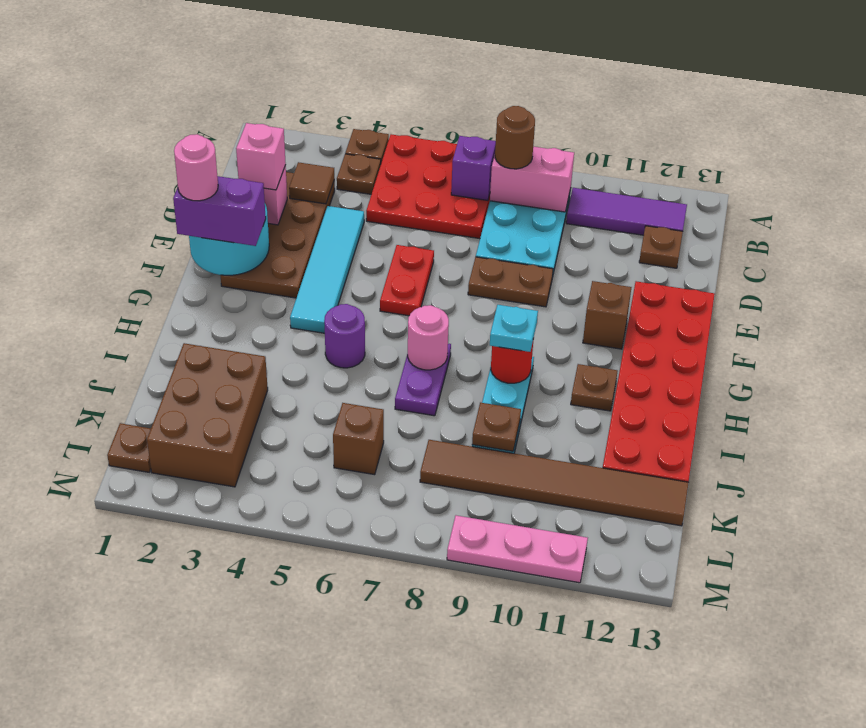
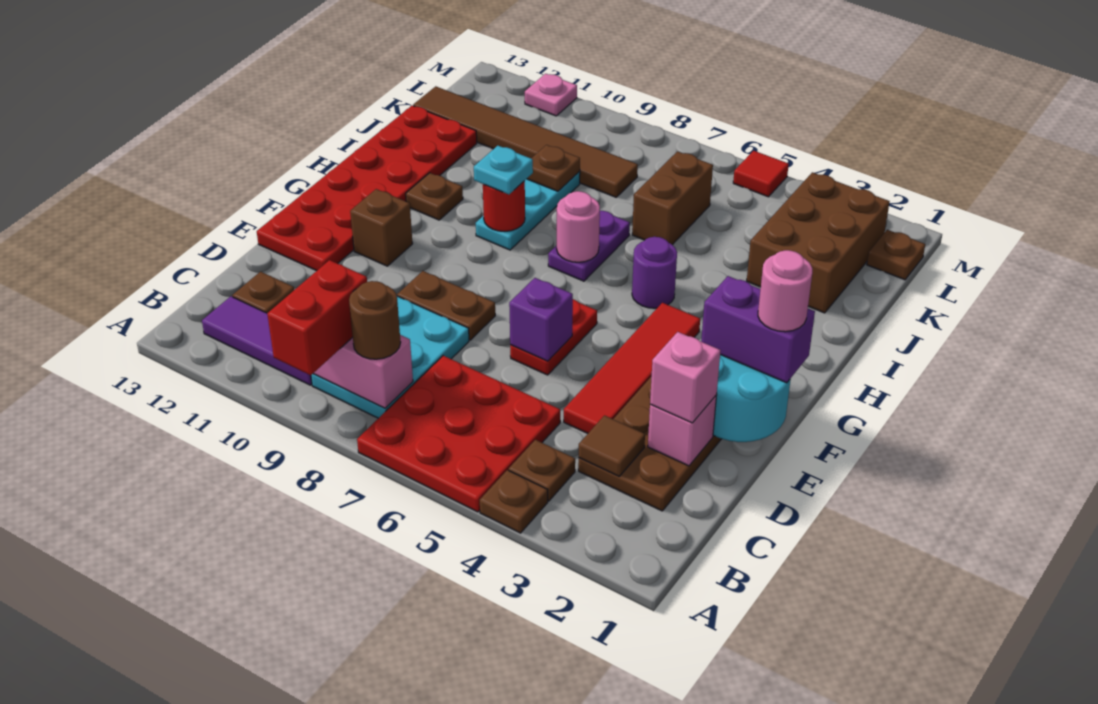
none -> red 1x2 brick [267,260,367,375]
purple 1x1 brick [451,136,496,200] -> purple 1x1 brick moved to [509,278,573,361]
cyan 1x4 tile [290,206,364,333] -> red 1x4 tile [564,303,700,433]
brown 1x1 brick [333,403,384,475] -> brown 1x2 brick [632,152,713,245]
none -> red 1x1 tile [733,151,789,197]
pink 1x3 plate [447,515,588,583] -> pink 1x1 plate [525,74,577,116]

